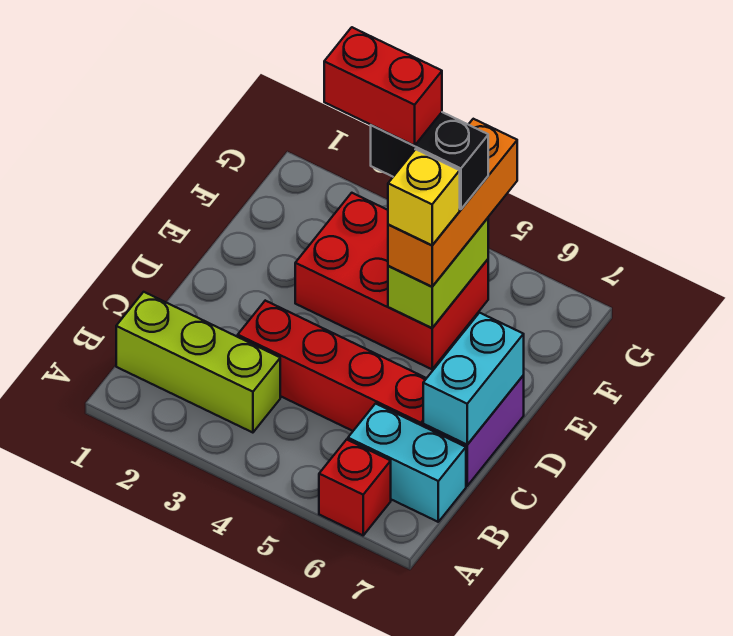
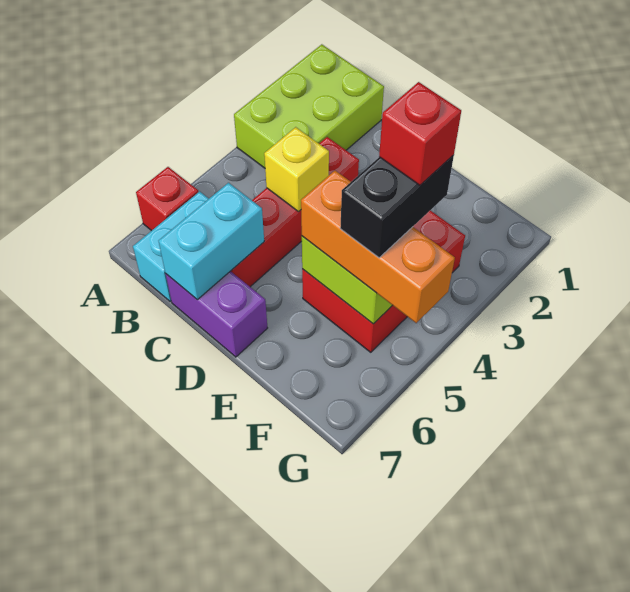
lime 1x3 brick [116,292,280,433] -> lime 2x3 brick [234,44,384,168]
cyan 1x2 brick [423,313,524,445] -> cyan 1x2 brick turned to [158,183,264,300]
yellow 1x1 brick [388,149,460,245] -> yellow 1x1 brick moved to [264,127,329,212]
red 1x2 brick [324,27,442,146] -> red 1x1 brick [379,82,461,185]

